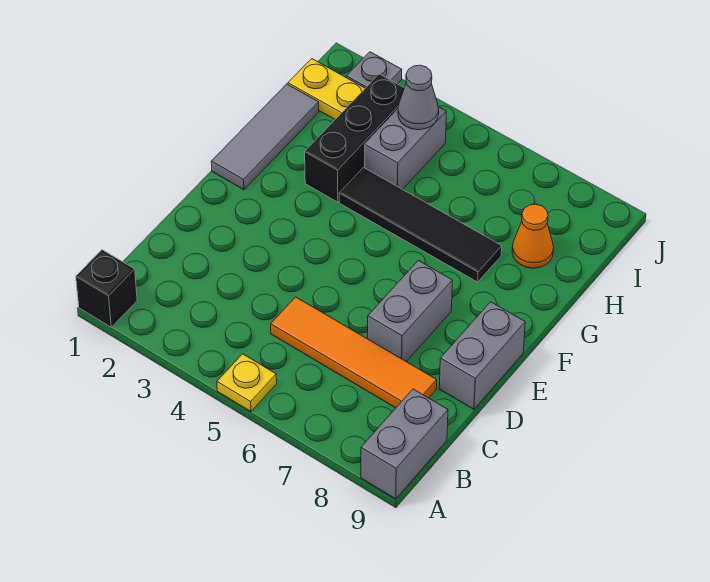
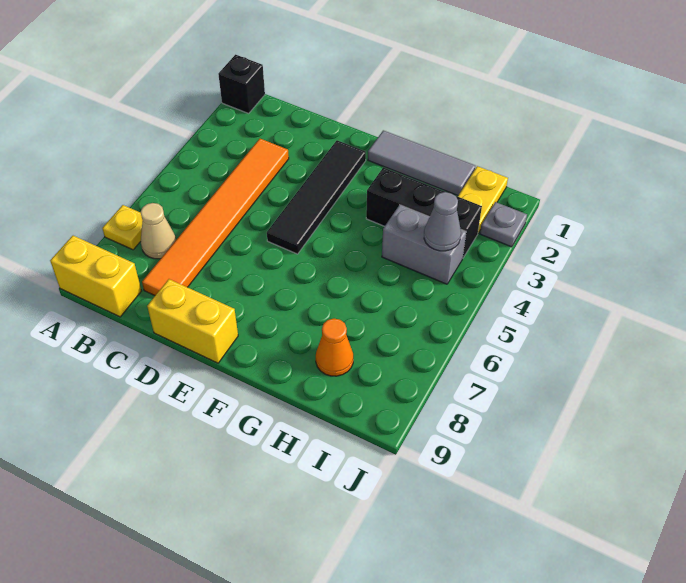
yellow 1x1 plate [217,354,277,411] -> yellow 1x1 plate moved to [102,205,143,250]
grey 1x2 brick [361,389,448,499] -> yellow 1x2 brick [50,236,141,317]
none -> tan 1x1 cone [140,203,176,259]
orange 1x4 tile [271,297,437,408] -> orange 1x6 tile [142,139,289,295]
grey 1x2 brick [368,260,453,362] -> none
grey 1x2 brick [439,302,525,409] -> yellow 1x2 brick [147,279,238,363]
black 1x4 tile [339,168,502,282] -> black 1x4 tile moved to [267,140,366,254]

